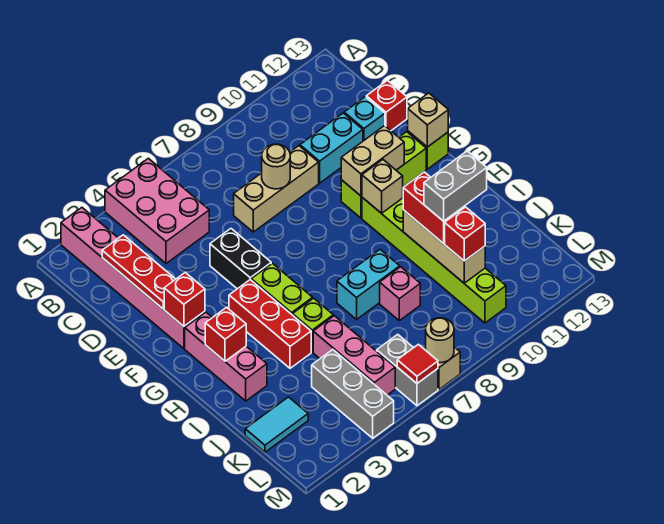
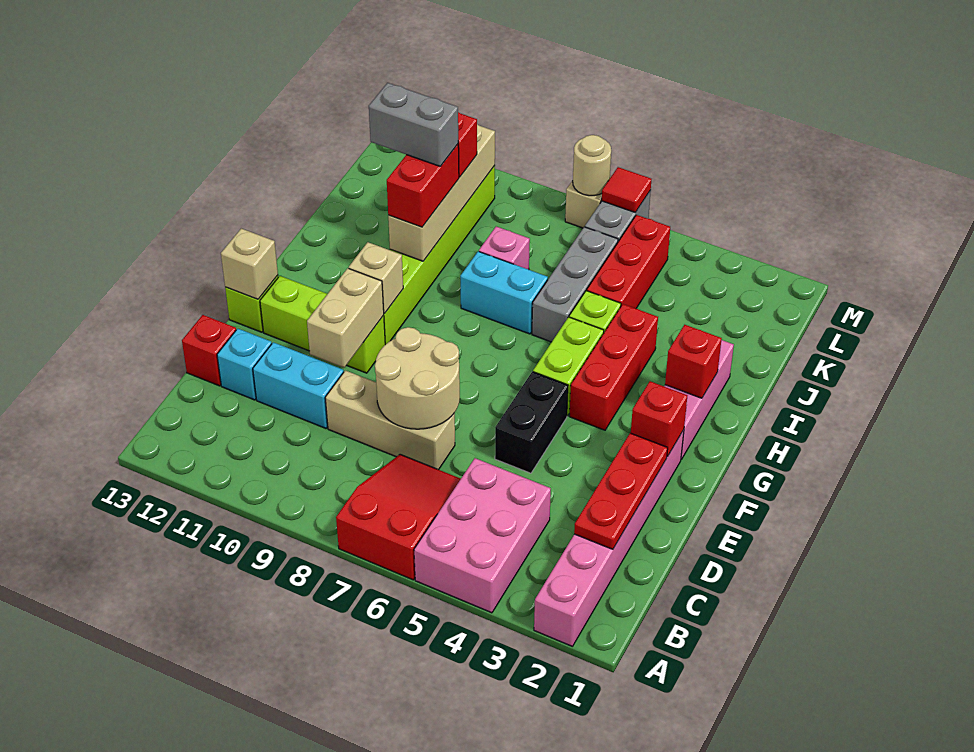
none -> red 2x3 slope [336,454,461,580]
tan 1x1 round brick [262,144,290,189] -> tan 2x2 round brick [375,327,460,429]
tan 1x2 brick [341,126,404,196] -> tan 1x2 brick turned to [307,268,384,368]
tan 1x3 brick [403,210,485,283] -> tan 1x4 brick [388,125,495,261]
pink 1x3 brick [313,316,395,395] -> red 1x3 brick [587,215,670,309]
cyan 1x2 tile [245,397,308,452] -> none
grey 1x3 brick [312,350,394,438] -> grey 1x3 brick moved to [532,227,618,342]

